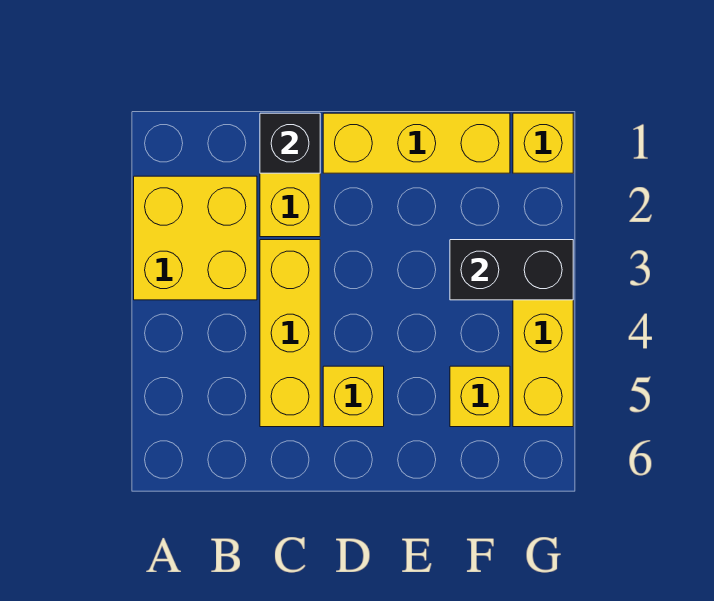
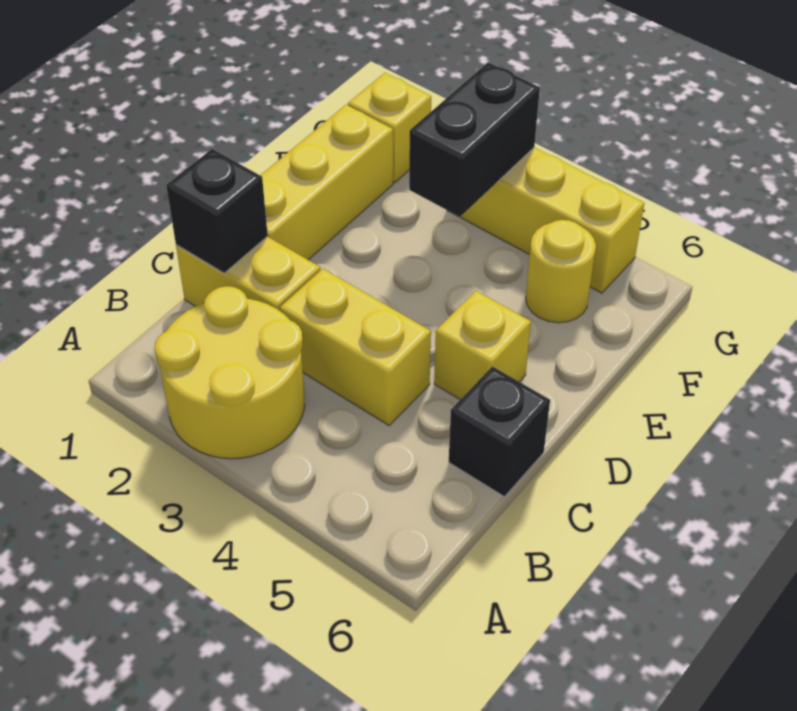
yellow 2x2 brick [134,176,257,300] -> yellow 2x2 round brick [155,286,305,459]
yellow 1x3 brick [260,240,320,427] -> yellow 1x2 brick [280,269,431,425]
none -> black 1x1 brick [449,366,550,497]
yellow 1x1 brick [450,366,510,427] -> yellow 1x1 round brick [526,220,596,323]

